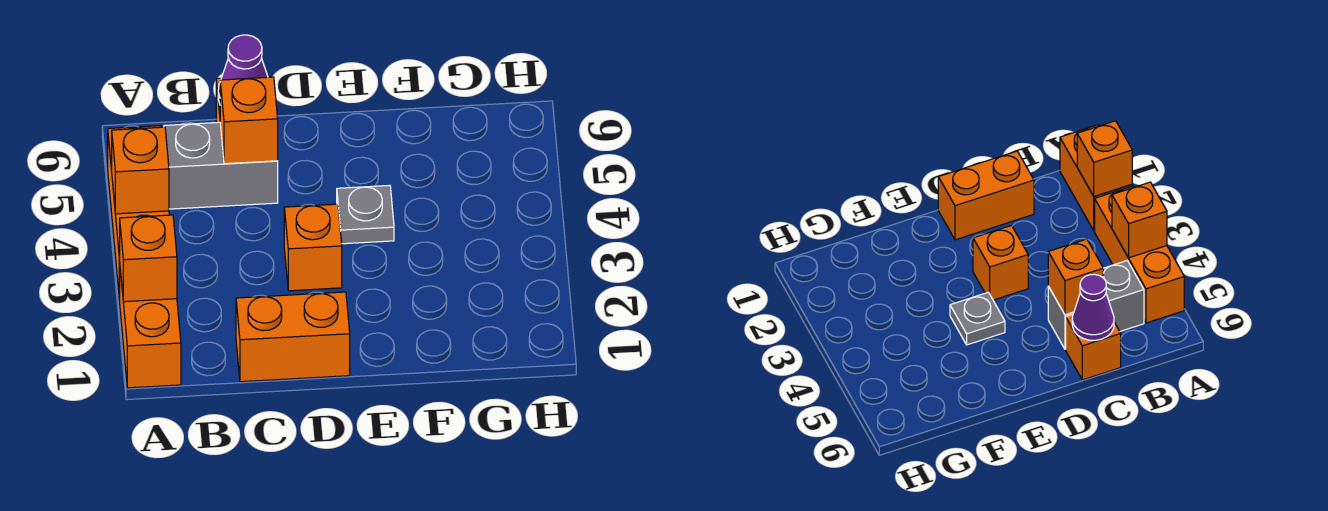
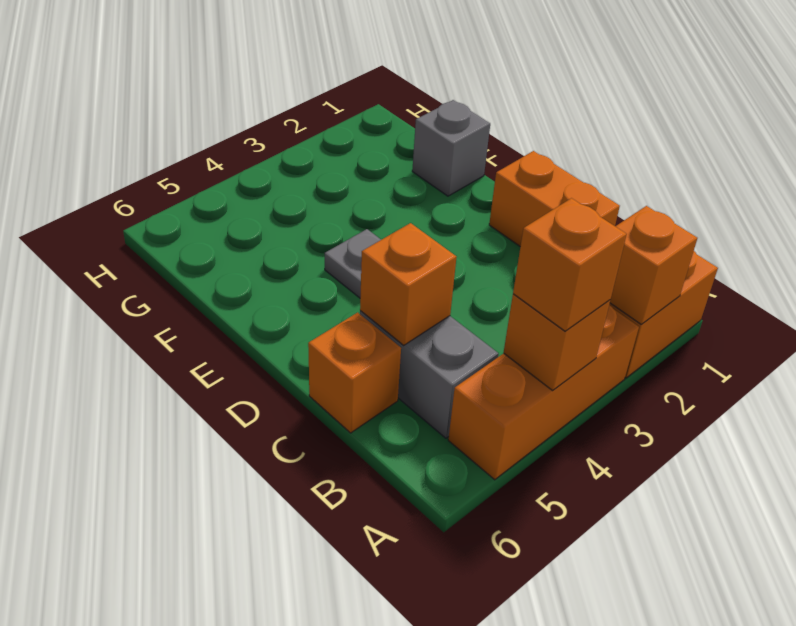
purple 1x1 cone [218,35,268,103] -> none
orange 1x1 brick [284,204,342,291] -> orange 1x1 brick moved to [513,198,627,331]
none -> grey 1x1 brick [412,100,490,196]

